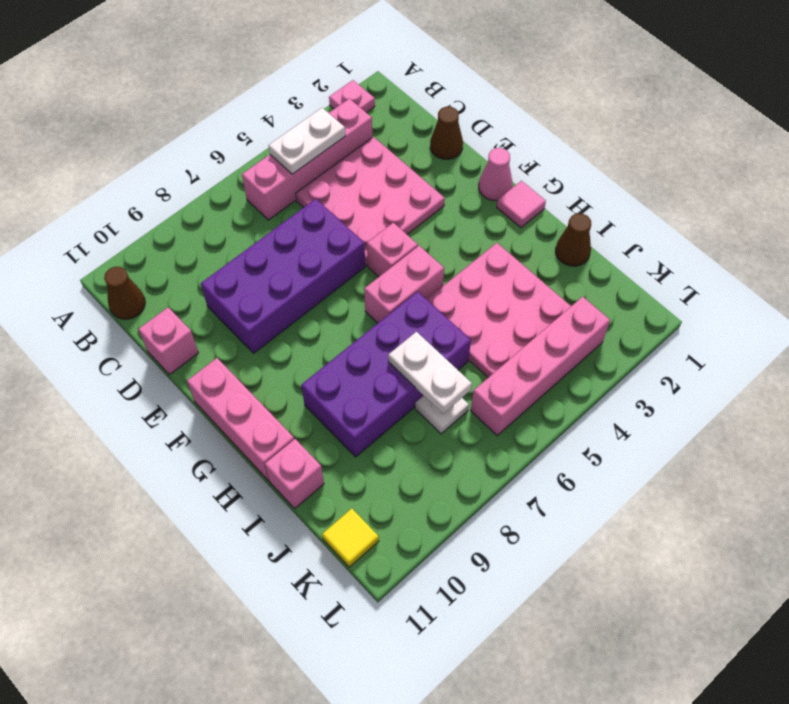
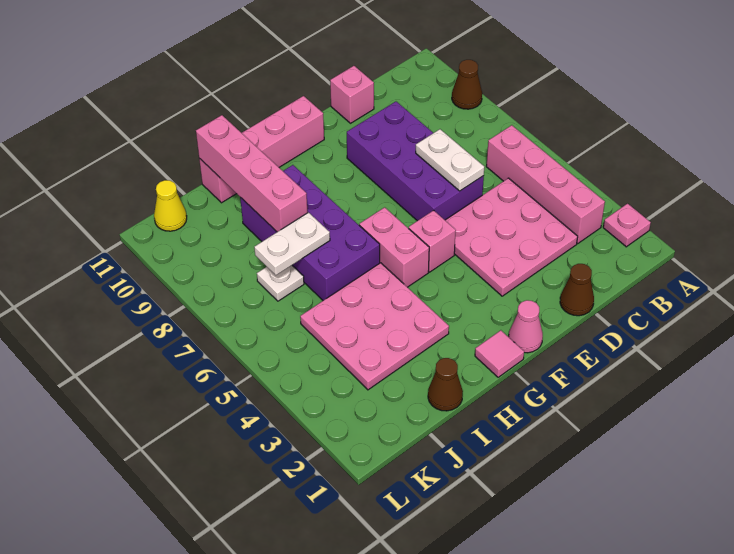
white 1x2 plate [269,108,345,174] -> white 1x2 plate moved to [416,129,484,191]
brown 1x1 cone [104,267,145,319] -> brown 1x1 cone moved to [452,60,482,109]
pink 1x4 brick [471,297,610,436] -> pink 1x4 brick moved to [196,115,308,232]
yellow 1x1 tile [322,508,379,567] -> yellow 1x1 cone [154,180,187,231]

